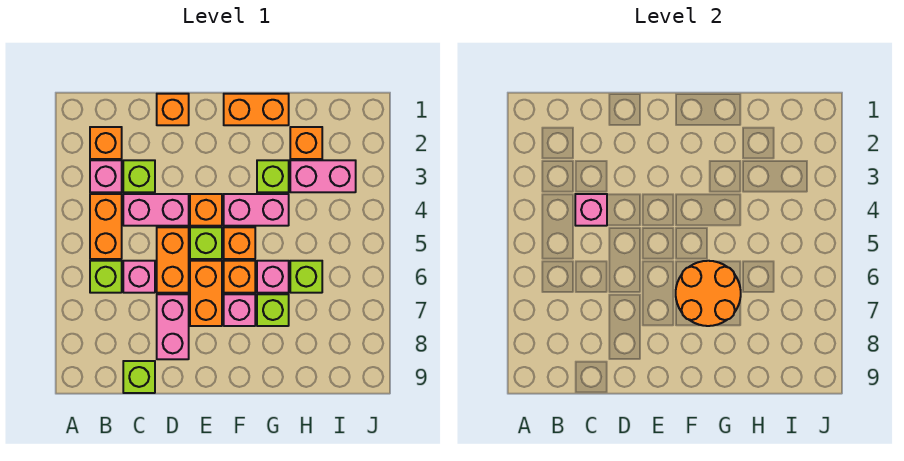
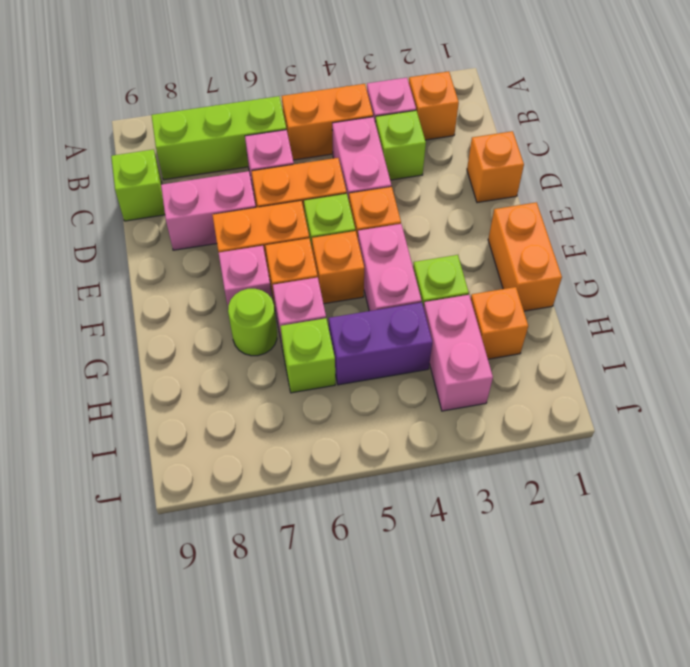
lime 1x1 brick [90,261,122,293] -> lime 1x3 brick [151,96,286,180]
pink 1x1 brick [575,194,607,226] -> none
orange 2x2 round brick [676,261,741,326] -> none
lime 1x1 brick [257,294,289,326] -> lime 1x1 round brick [228,289,277,356]
none -> purple 1x2 brick [329,302,432,385]

